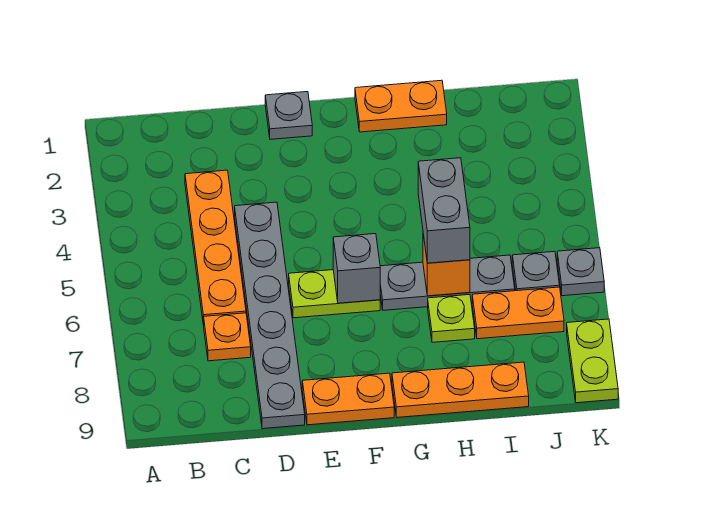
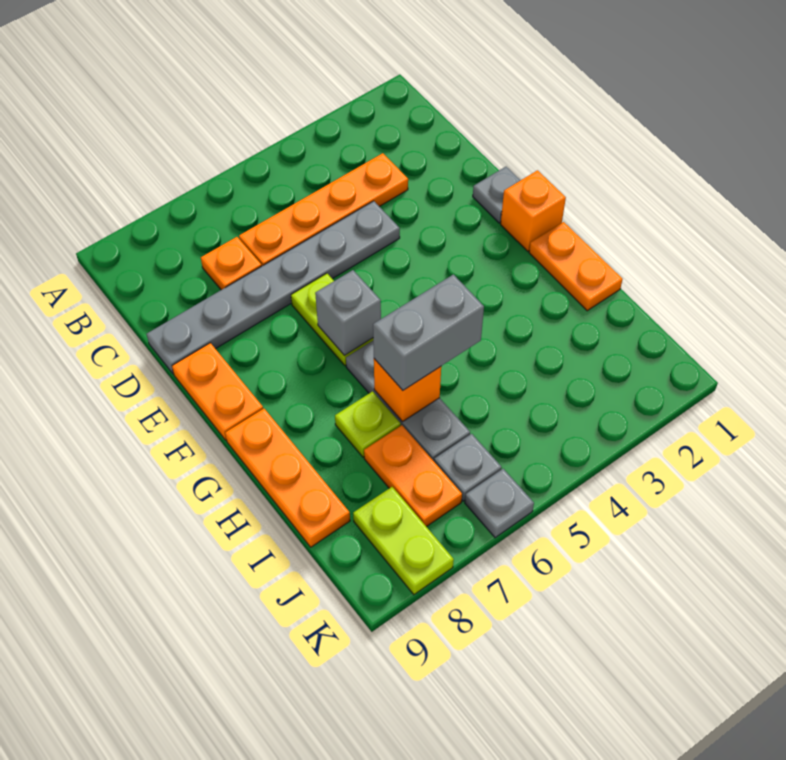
none -> orange 1x1 brick [501,170,566,251]
lime 1x2 plate [567,319,618,403] -> lime 1x2 plate turned to [353,487,454,595]

